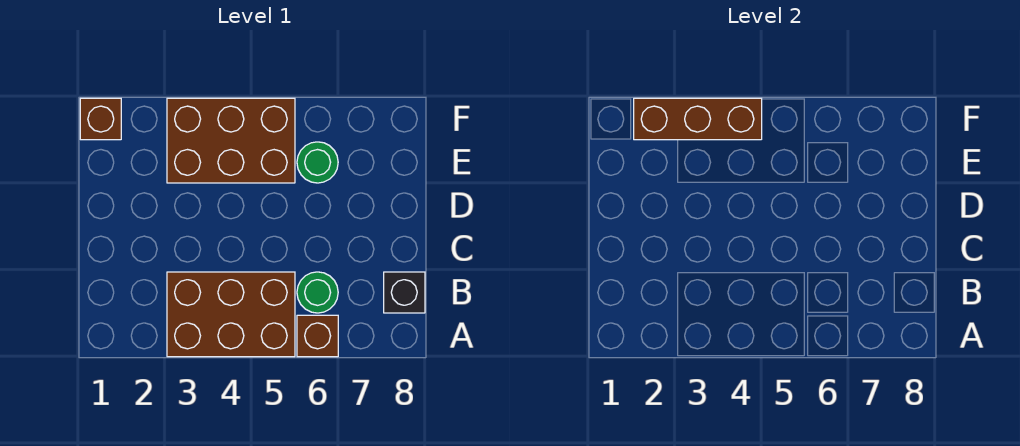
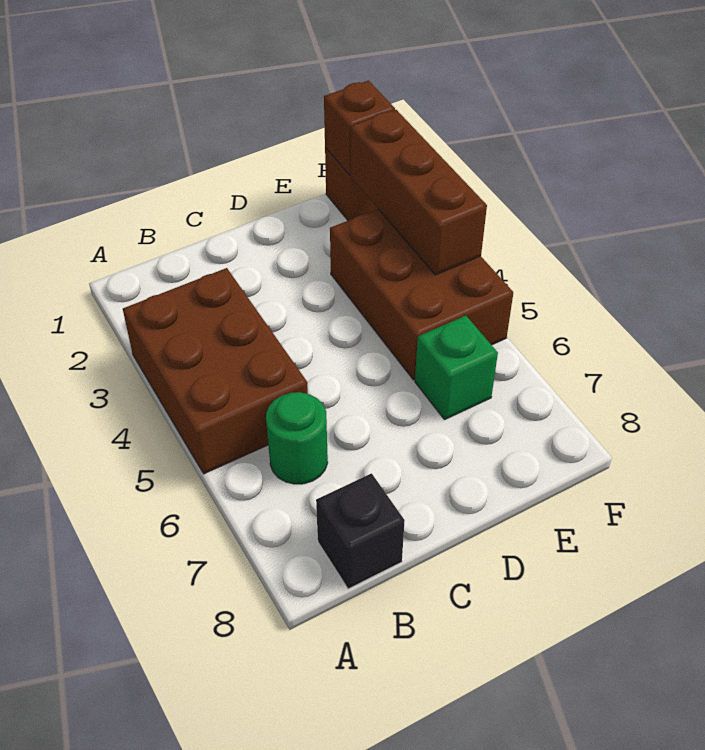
brown 1x1 brick [297,315,338,357] -> brown 1x1 brick moved to [324,81,395,175]
green 1x1 round brick [297,142,338,183] -> green 1x1 brick [415,316,498,420]

